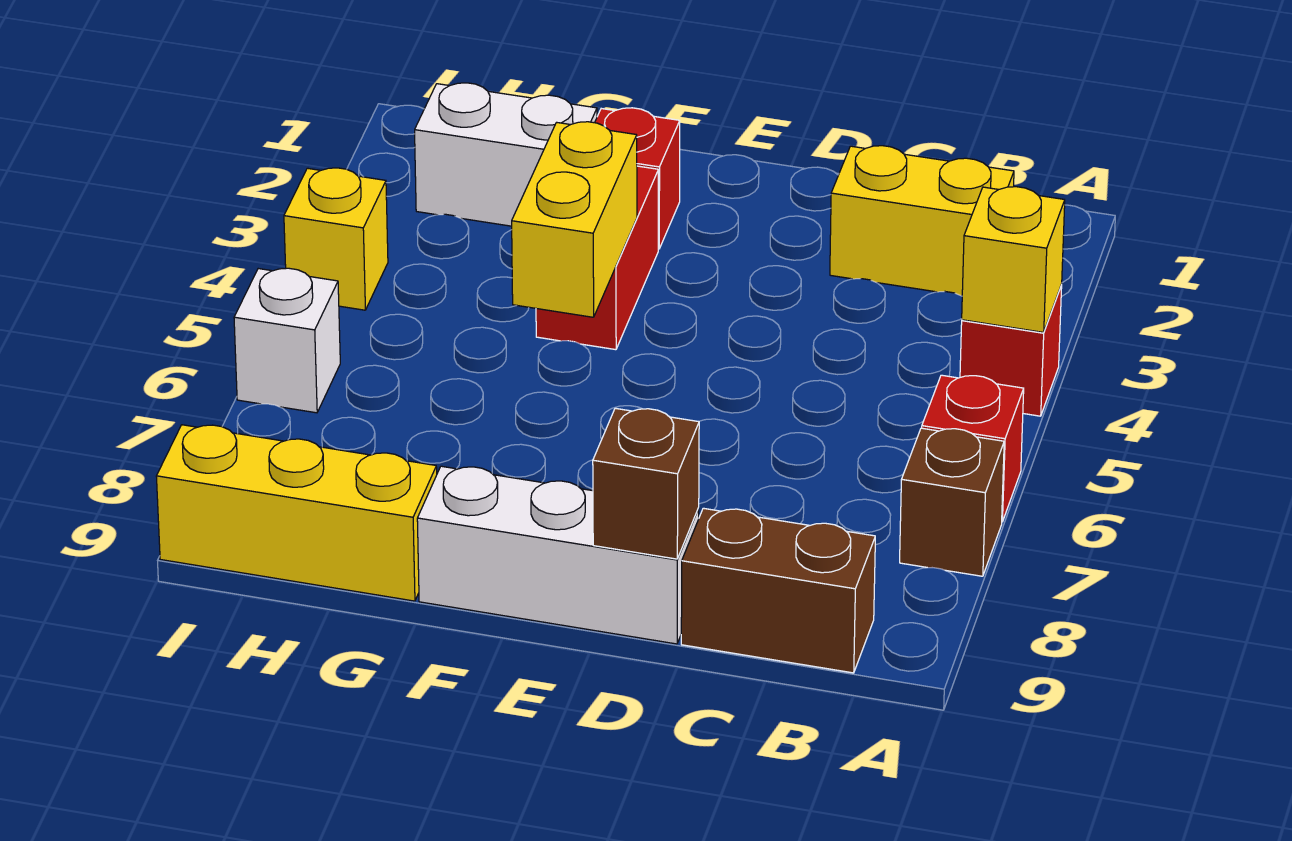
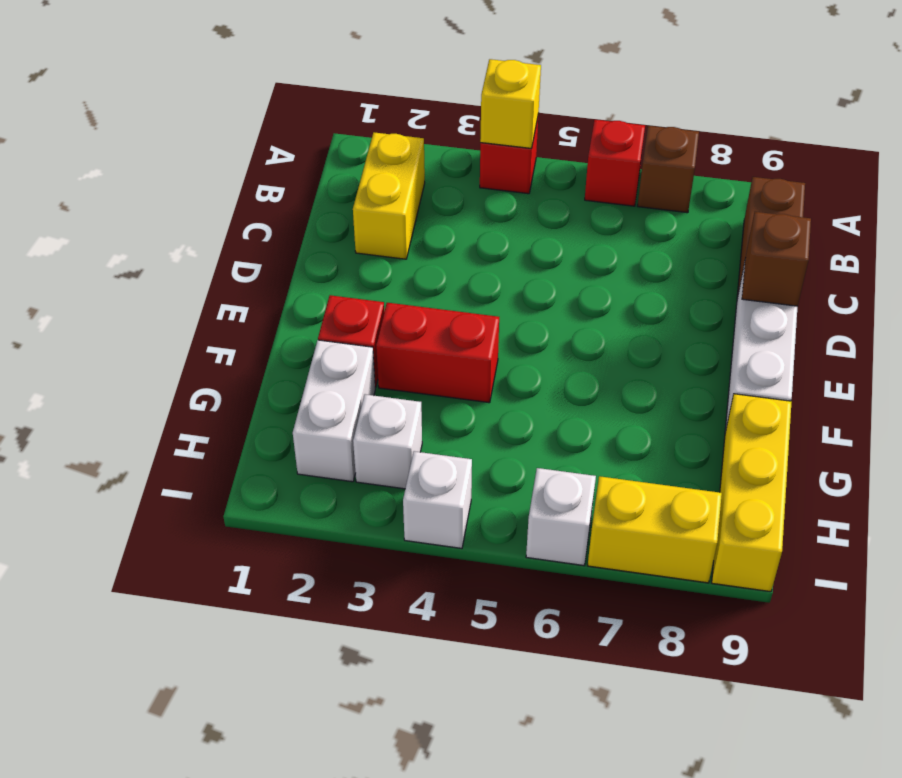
yellow 1x2 brick [512,122,637,317] -> yellow 1x2 brick moved to [588,476,722,583]
none -> white 1x1 brick [353,394,422,489]
yellow 1x1 brick [284,168,388,310] -> white 1x1 brick [403,451,472,548]

